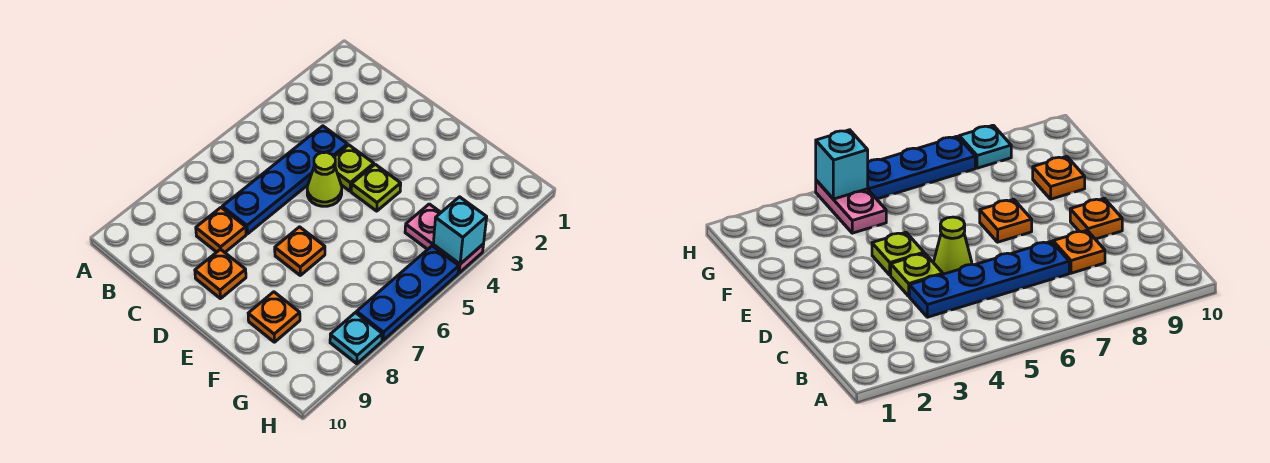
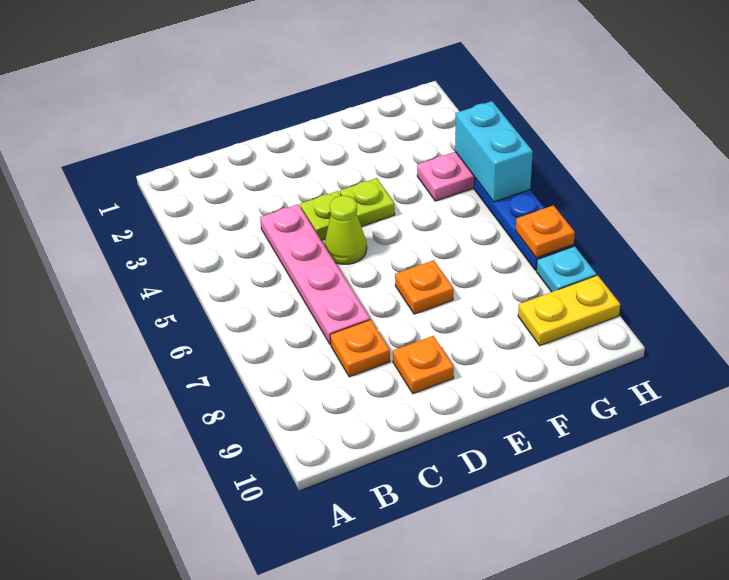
blue 1x4 plate [222,126,348,234] -> pink 1x4 plate [260,204,370,345]
orange 1x1 plate [248,292,300,342] -> orange 1x1 plate moved to [516,205,575,258]
none -> yellow 1x2 plate [518,275,620,346]
cyan 1x1 brick [433,197,487,264] -> cyan 1x2 brick [455,101,533,202]

